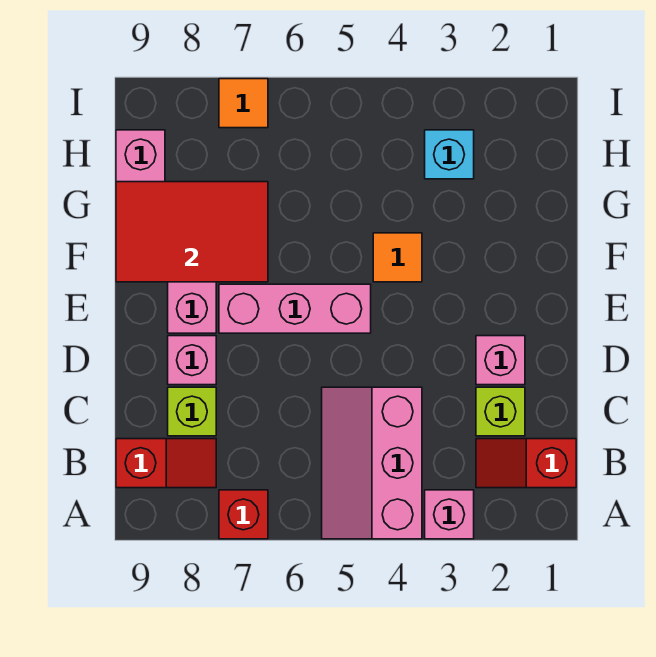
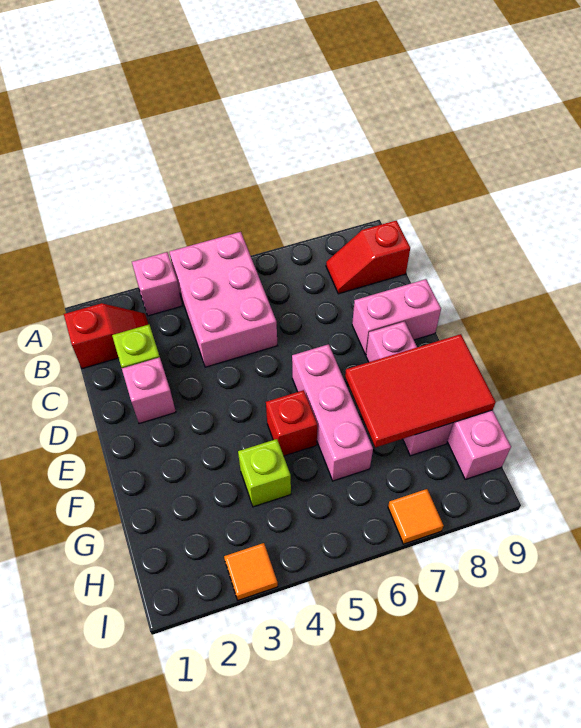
pink 2x3 slope [322,387,422,539] -> pink 2x3 brick [169,232,278,367]
red 1x1 brick [219,490,268,539] -> red 1x1 brick moved to [266,390,317,456]
lime 1x1 brick [168,387,216,436] -> lime 1x1 brick moved to [238,439,291,507]
pink 1x1 brick [168,336,216,385] -> pink 1x2 brick [352,279,441,355]
pink 1x3 brick [219,284,371,333] -> pink 1x3 brick turned to [292,344,373,481]
orange 1x1 tile [373,233,422,282] -> orange 1x1 tile moved to [224,543,278,600]
cyan 1x1 brick [425,130,474,179] -> none

